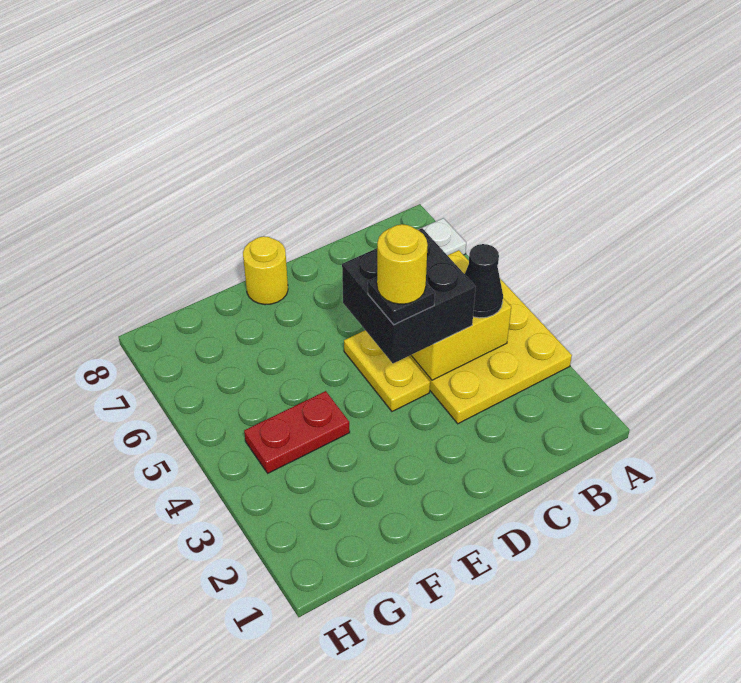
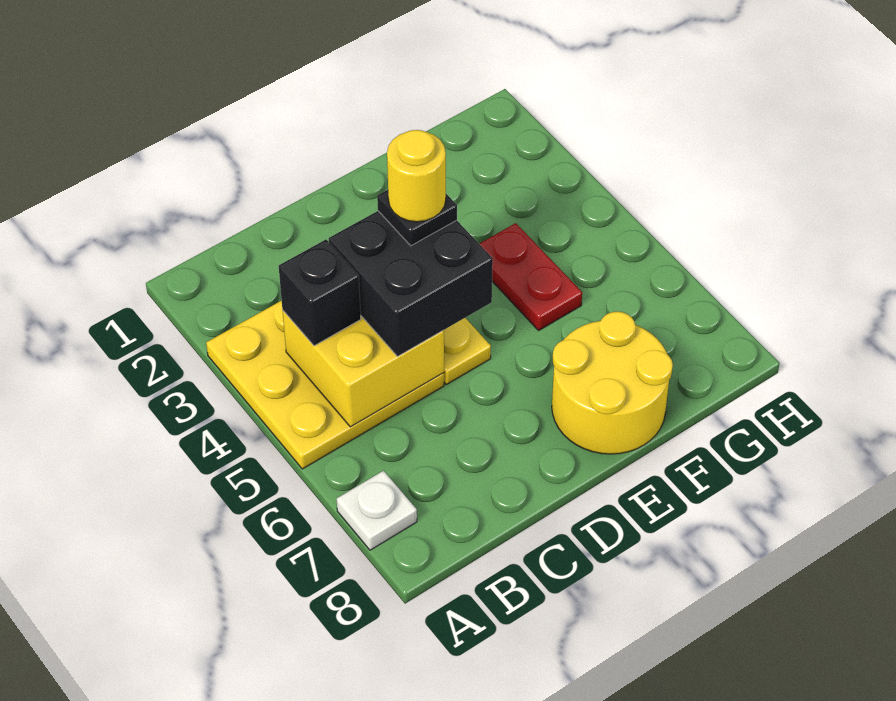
black 1x1 cone [465,244,503,318] -> black 1x1 brick [279,240,361,346]
yellow 1x1 round brick [243,236,288,305] -> yellow 2x2 round brick [552,312,673,454]
red 1x2 plate [244,391,350,473] -> red 1x2 plate turned to [479,223,582,330]

